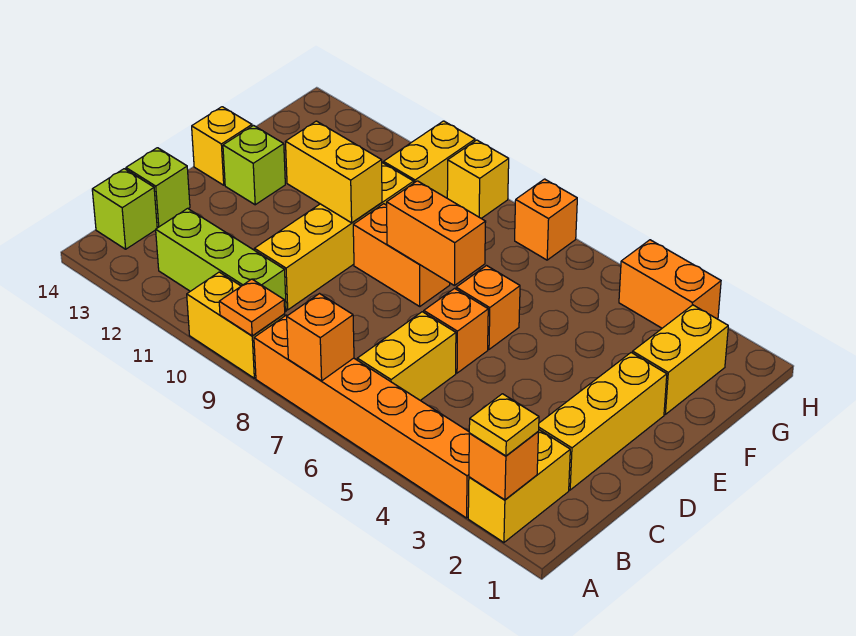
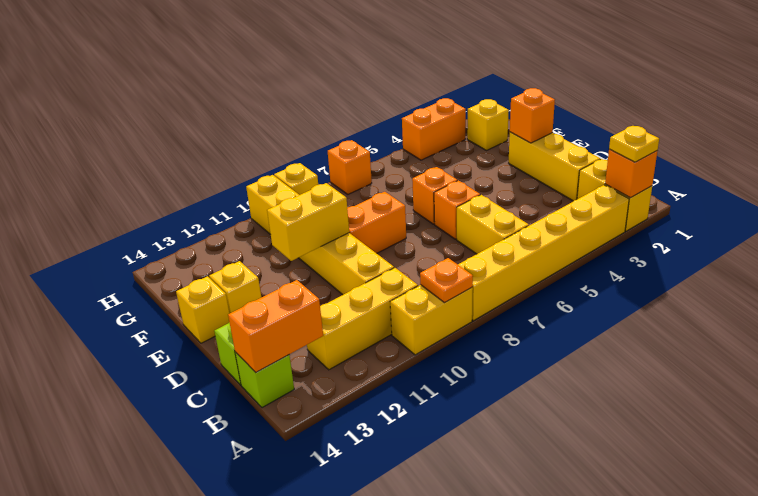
orange 1x6 brick [254,315,470,518] -> yellow 1x6 brick [458,185,629,321]
orange 1x1 brick [287,294,354,381] -> orange 1x1 brick moved to [510,88,555,143]
lime 1x3 brick [156,208,286,312] -> yellow 1x3 brick [307,268,418,370]
orange 1x2 brick [387,181,486,285] -> orange 1x2 brick moved to [228,280,323,372]
lime 1x1 brick [223,126,285,205] -> yellow 1x1 brick [209,261,261,314]
yellow 1x2 brick [633,305,728,414] -> yellow 1x1 brick [467,99,509,150]

